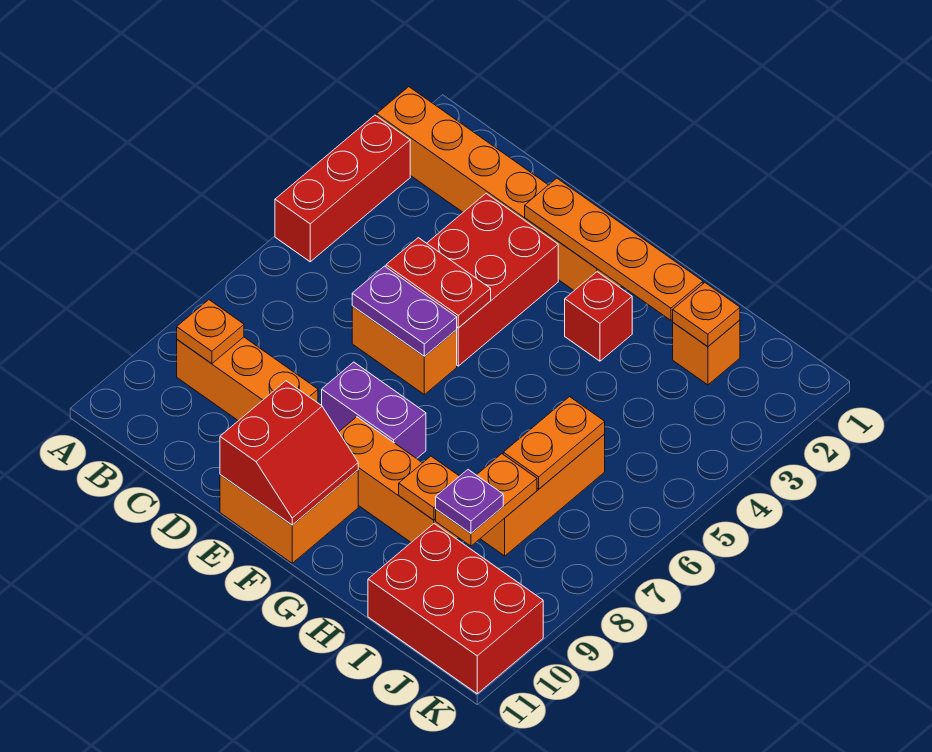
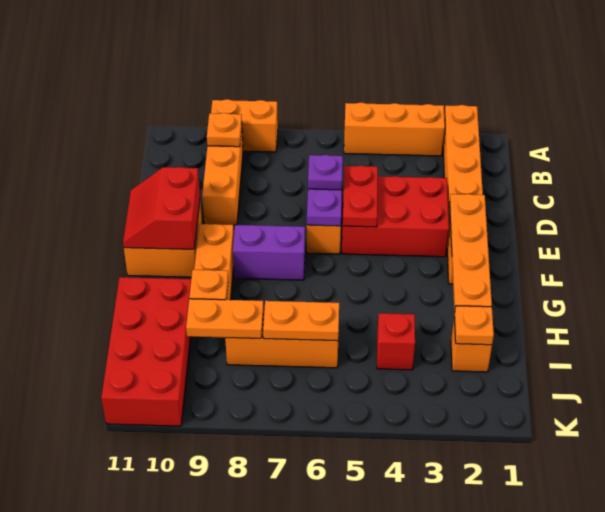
red 1x3 brick [275,115,410,262] -> orange 1x3 brick [344,102,445,156]
none -> orange 1x2 brick [211,99,278,152]
purple 1x2 brick [322,362,426,459] -> purple 1x2 brick turned to [233,225,305,280]
red 2x2 slope [220,381,358,525] -> red 2x2 slope turned to [123,167,200,249]
red 1x1 brick [565,272,632,361] -> red 1x1 brick moved to [377,313,415,370]
purple 1x1 plate [436,470,503,533] -> purple 1x1 plate moved to [308,155,343,190]
red 2x3 brick [368,524,543,694] -> red 2x4 brick [101,277,191,426]

